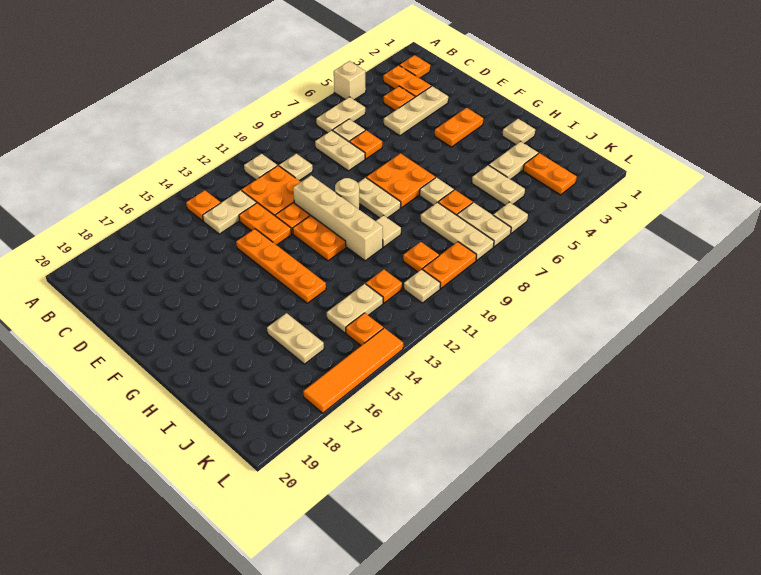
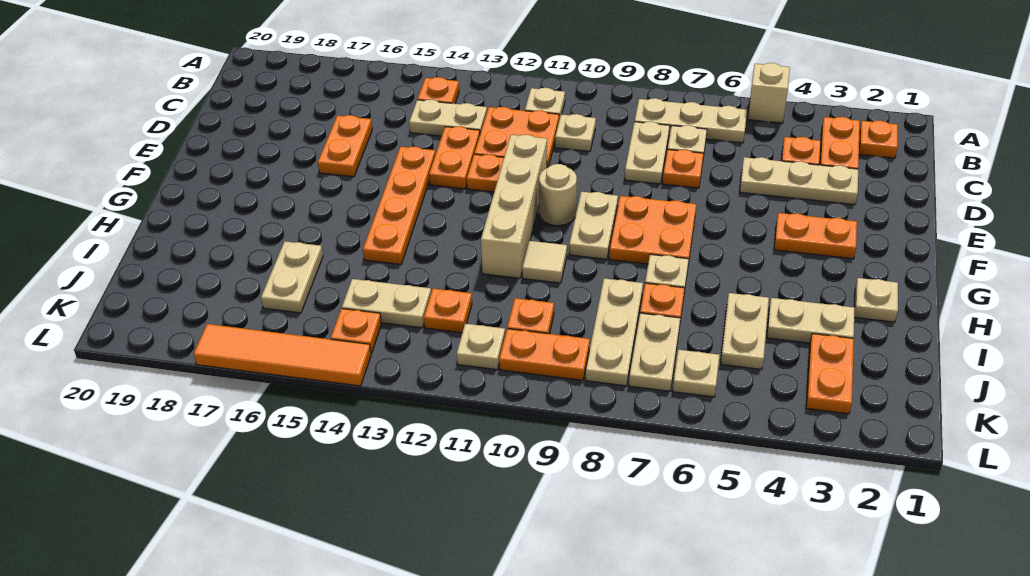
tan 1x2 plate [316,97,365,133] -> tan 1x3 plate [635,98,747,143]
orange 1x2 plate [293,216,346,261] -> orange 1x2 plate moved to [318,115,372,177]

